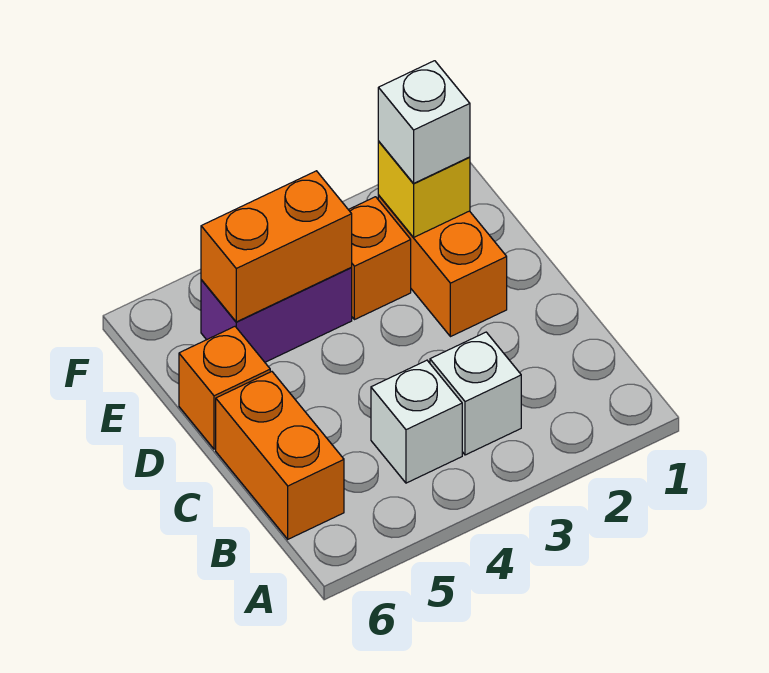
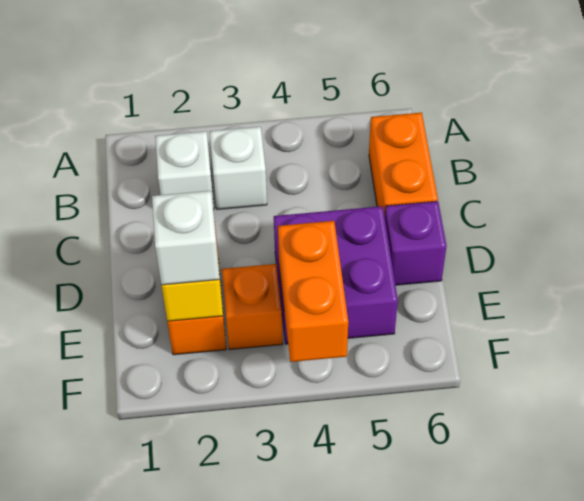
white 1x1 brick [371,360,462,483] -> white 1x1 brick moved to [155,131,214,210]
orange 1x1 brick [179,327,270,449] -> purple 1x1 brick [385,201,447,285]
purple 1x2 brick [201,268,352,362] -> purple 2x2 brick [274,206,398,344]
orange 1x2 brick [201,171,352,322] -> orange 1x2 brick turned to [278,221,348,362]

